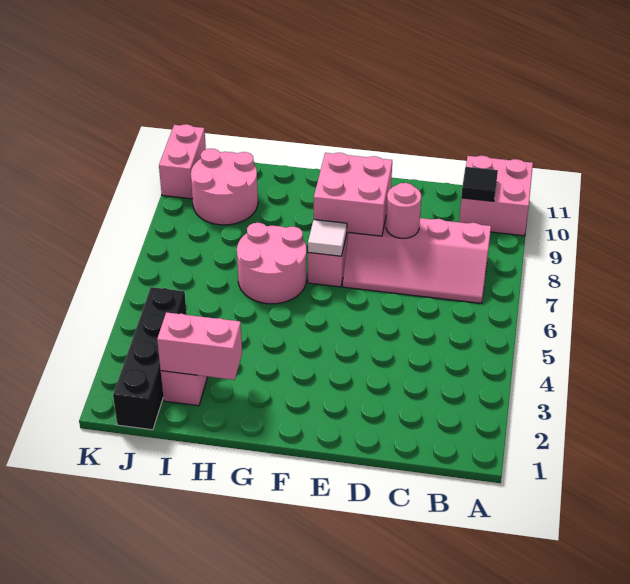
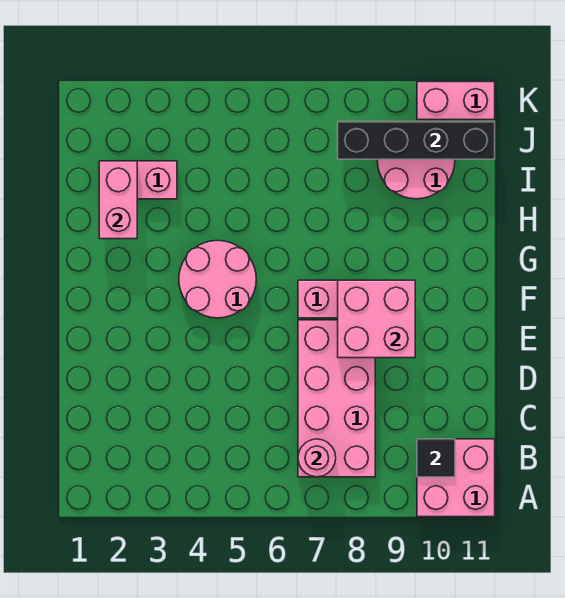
pink 2x4 slope [343,218,491,303] -> pink 2x4 brick [298,320,375,477]
pink 1x1 round brick [386,183,421,238] -> pink 1x1 round brick moved to [298,439,336,477]
white 1x1 tile [308,220,347,256] -> none
pink 2x2 round brick [237,223,307,304] -> pink 2x2 round brick moved to [179,241,256,318]
black 1x4 brick [113,287,187,430] -> black 1x4 brick moved to [338,121,495,159]

